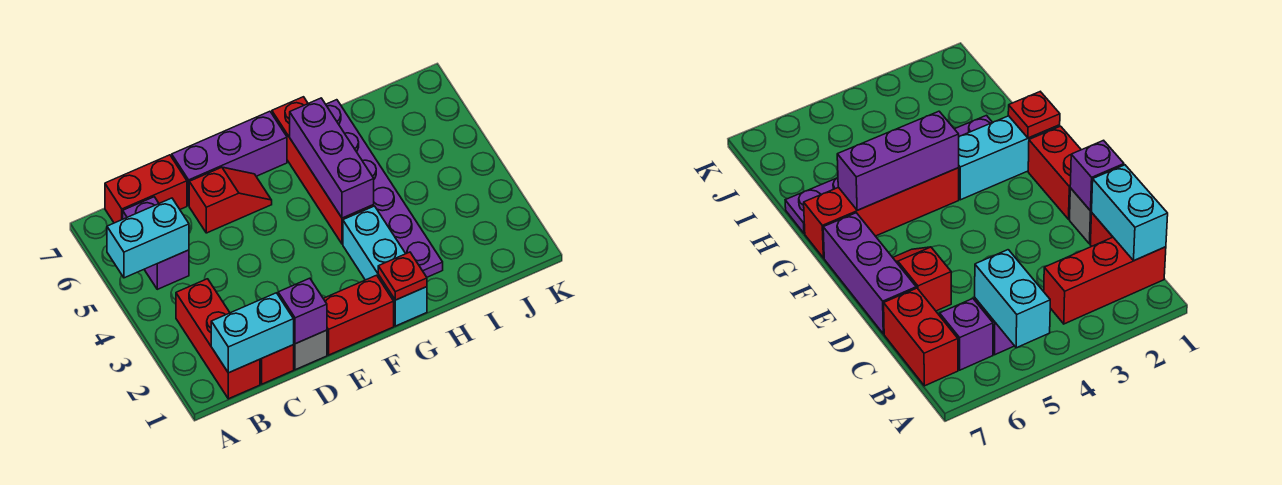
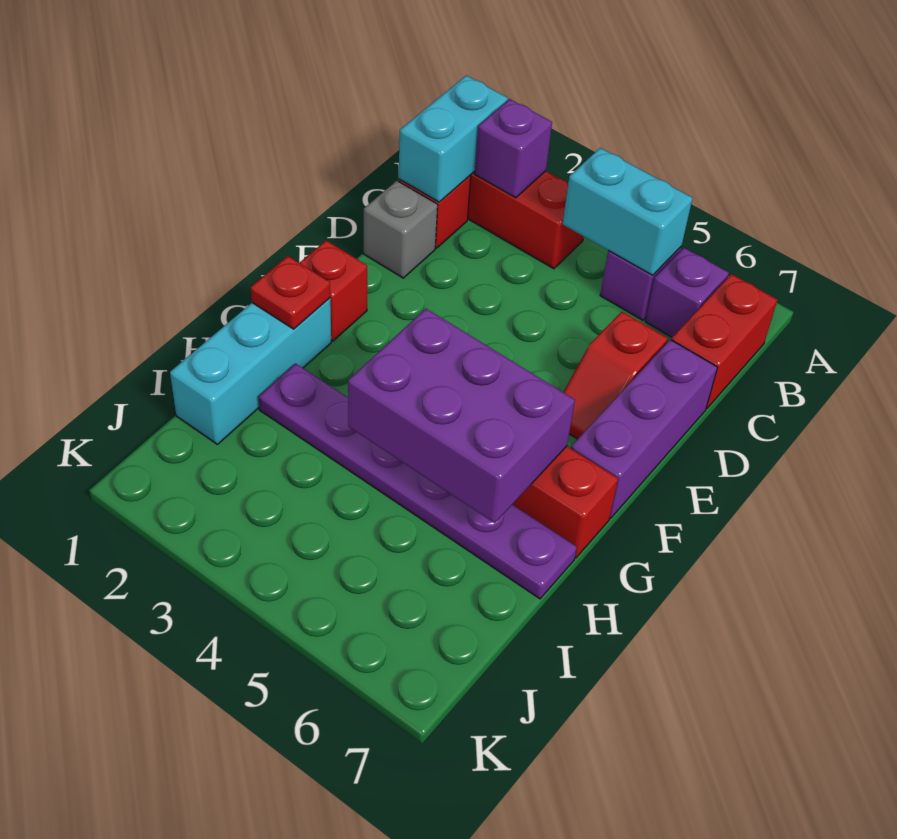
cyan 1x2 brick [107,198,189,278] -> cyan 1x2 brick turned to [563,148,693,275]
purple 1x1 brick [278,278,327,344] -> purple 1x1 brick moved to [475,99,552,198]
red 1x2 brick [323,275,394,355] -> red 1x1 brick [300,241,367,341]
cyan 1x3 brick [343,206,427,326] -> cyan 1x3 brick turned to [170,298,331,444]
purple 1x3 brick [290,98,374,218] -> purple 2x3 brick [348,309,575,523]

